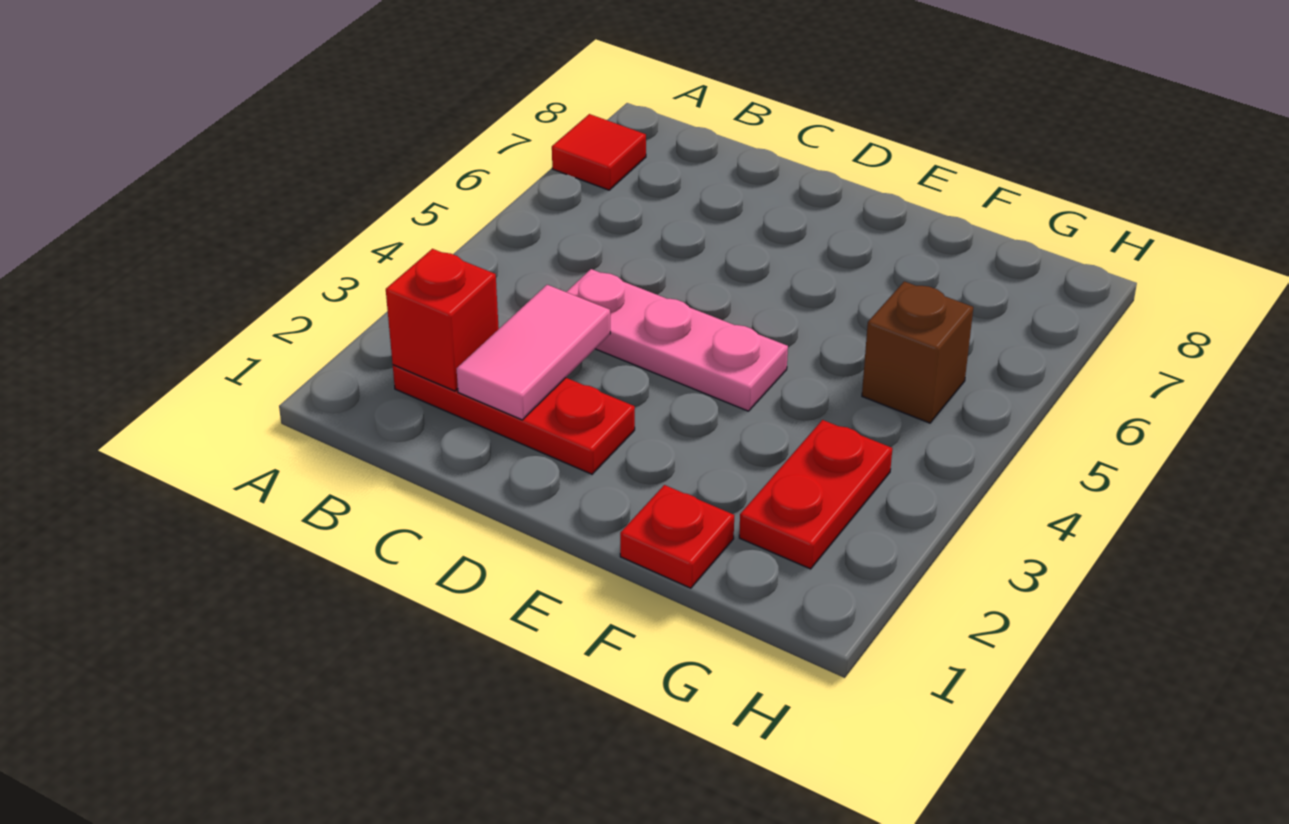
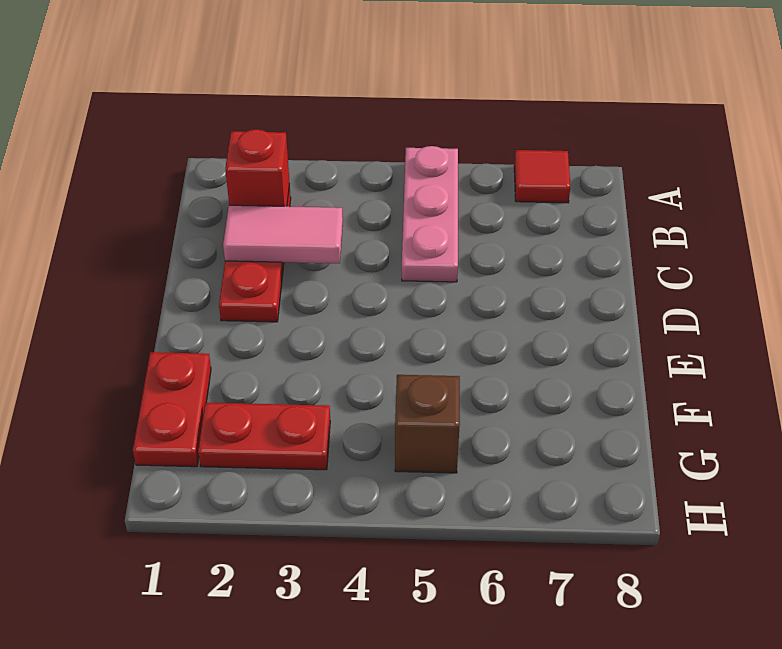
pink 1x3 plate [567,269,788,411] -> pink 1x3 plate moved to [402,146,458,282]
red 1x1 plate [620,485,734,588] -> red 1x2 plate [133,352,211,467]

